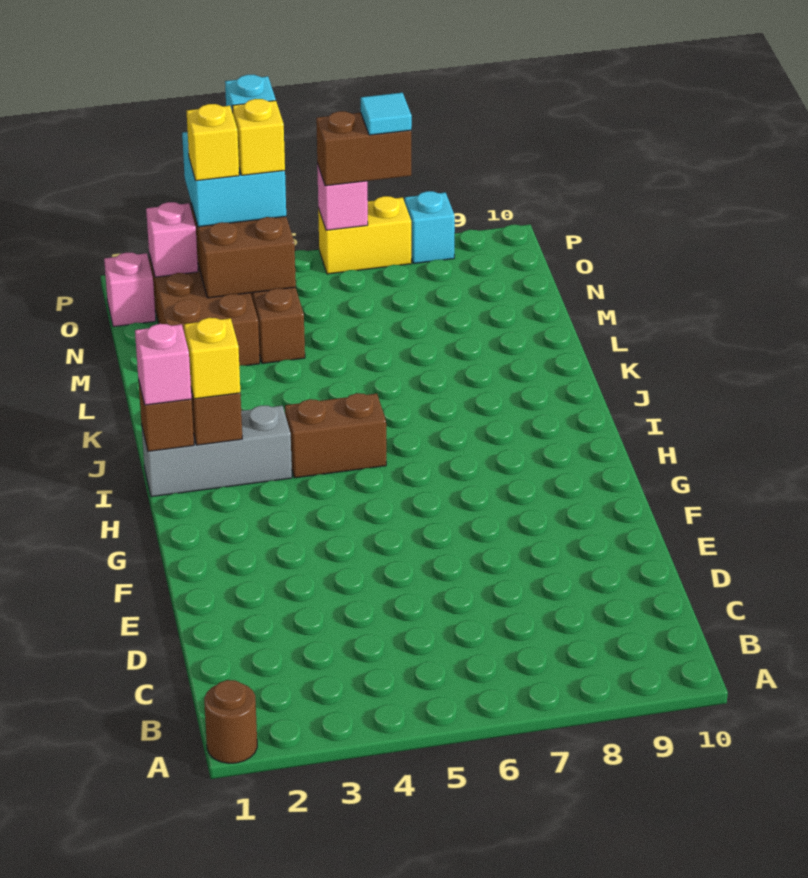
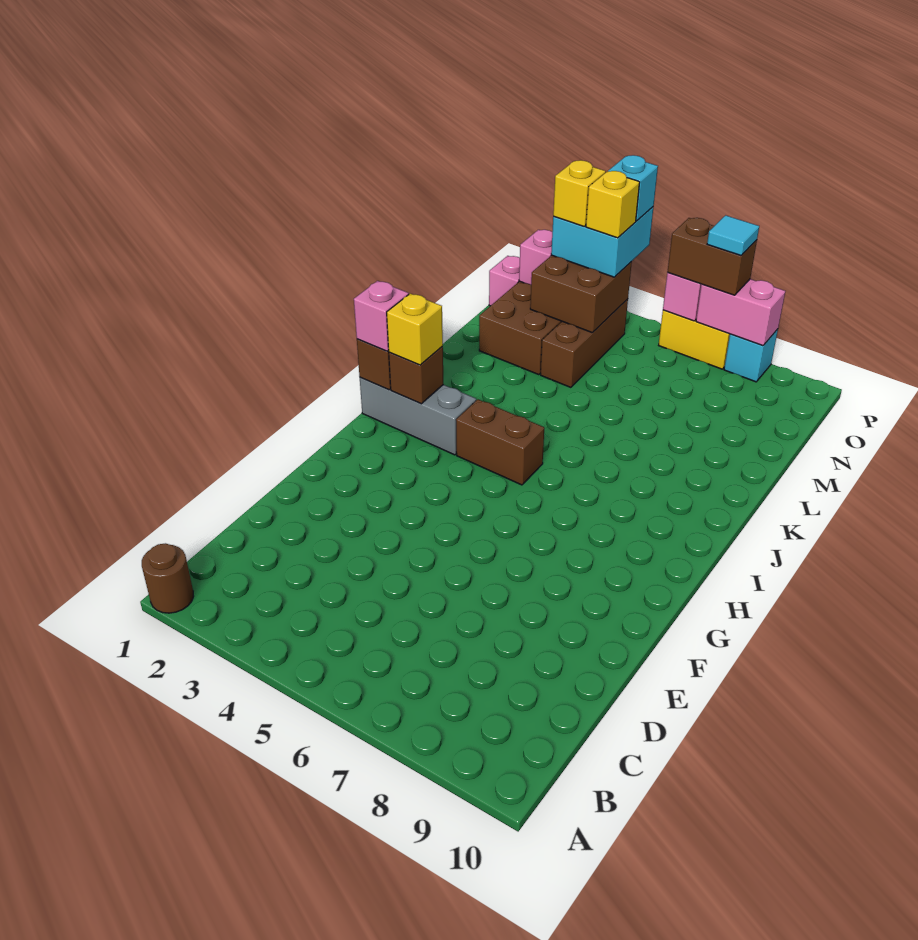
none -> pink 1x2 brick [696,279,785,346]

